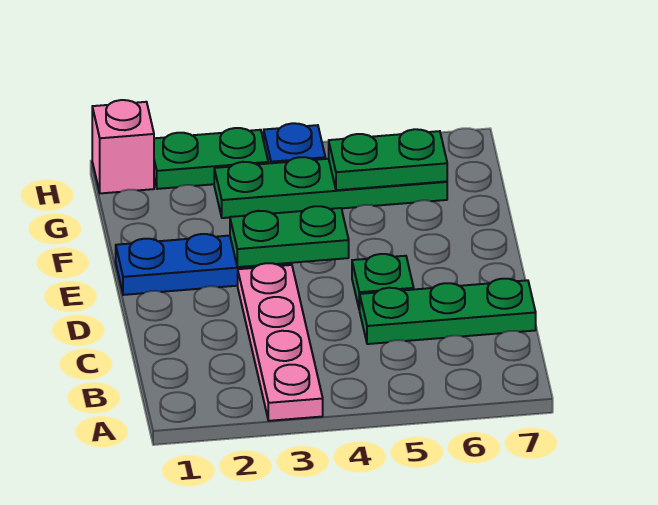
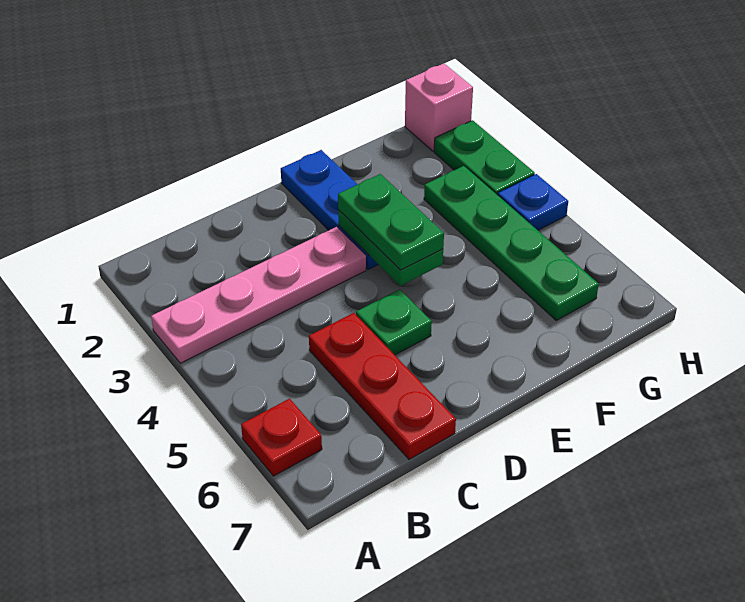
none -> red 1x1 plate [241,399,322,476]
green 1x3 plate [360,279,536,344] -> red 1x3 plate [309,313,456,459]
green 1x2 plate [329,129,447,190] -> green 1x2 plate moved to [338,174,444,270]

